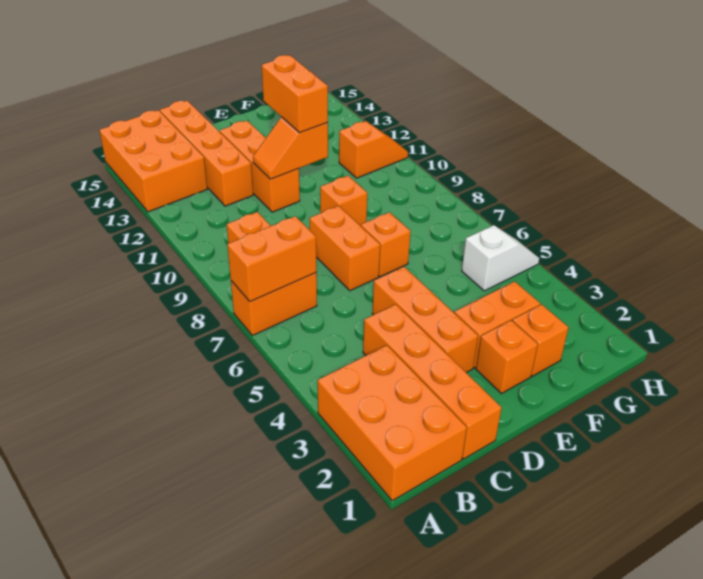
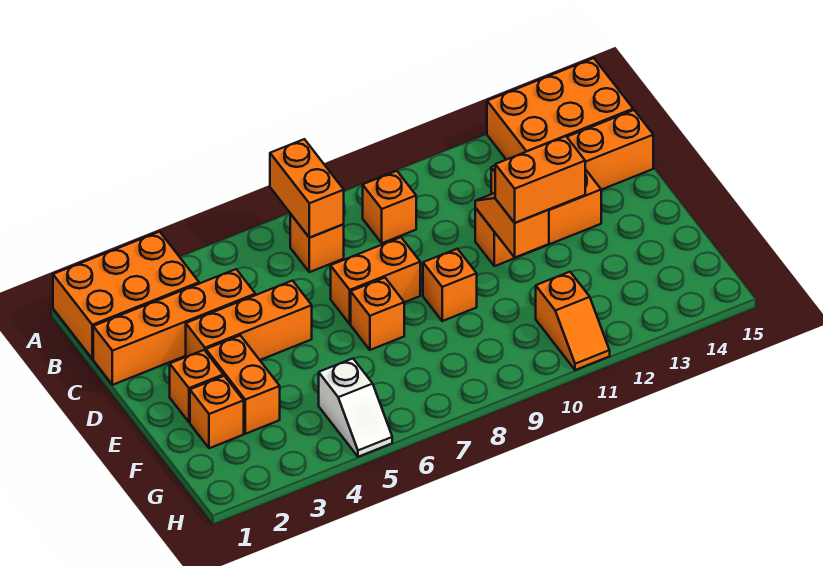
orange 1x2 brick [231,273,317,336] -> orange 1x1 brick [290,214,344,272]

